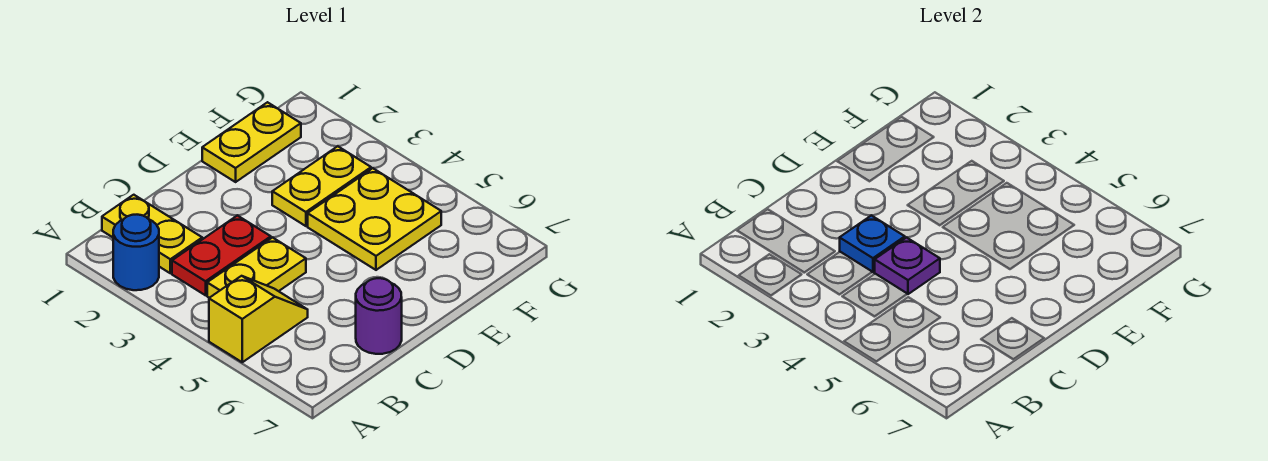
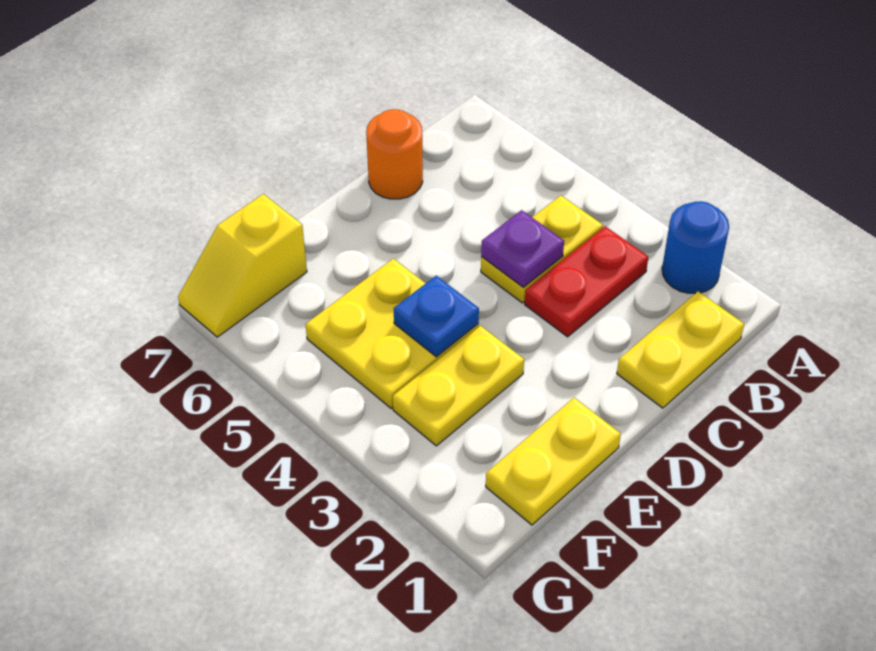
yellow 1x2 slope [209,276,308,362] -> yellow 1x2 slope moved to [178,194,307,337]
yellow 1x2 plate [102,195,202,273] -> yellow 1x2 plate turned to [617,291,744,408]
blue 1x1 plate [840,215,905,272] -> blue 1x1 plate moved to [394,276,479,357]
purple 1x1 round brick [356,278,402,354] -> orange 1x1 round brick [366,109,423,199]

